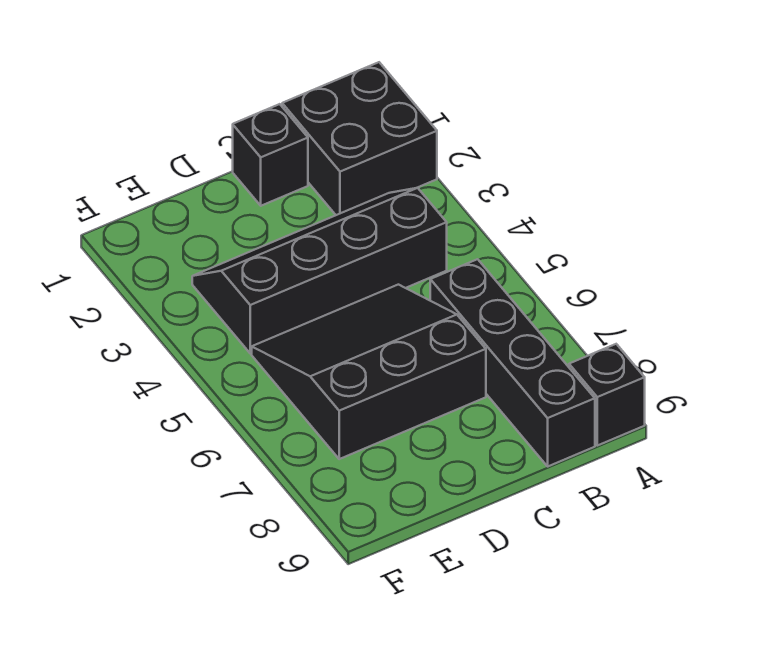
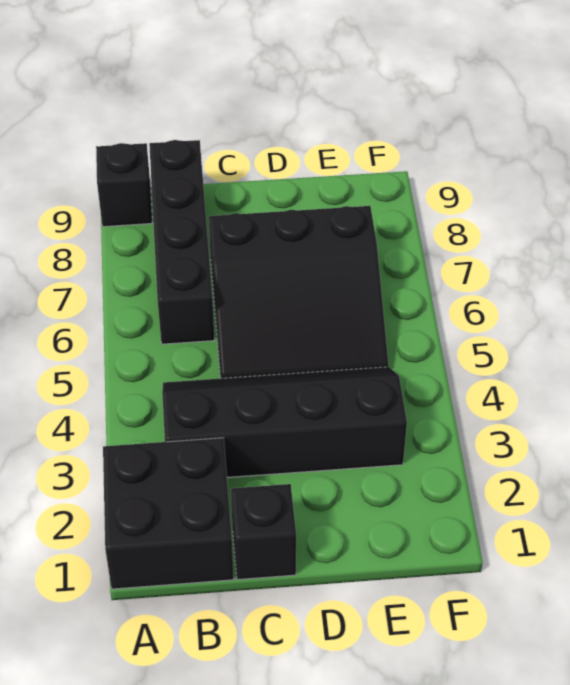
black 2x4 slope [192,188,447,353] -> black 2x4 slope turned to [162,367,407,478]

